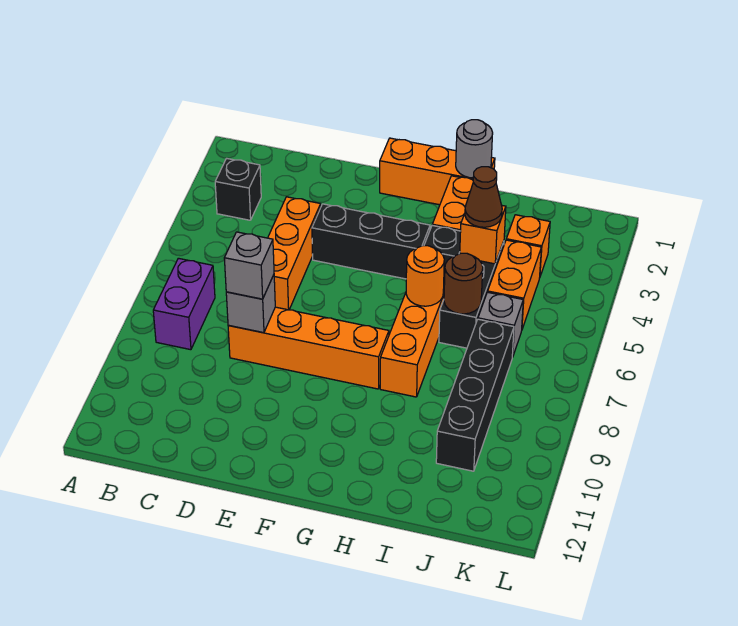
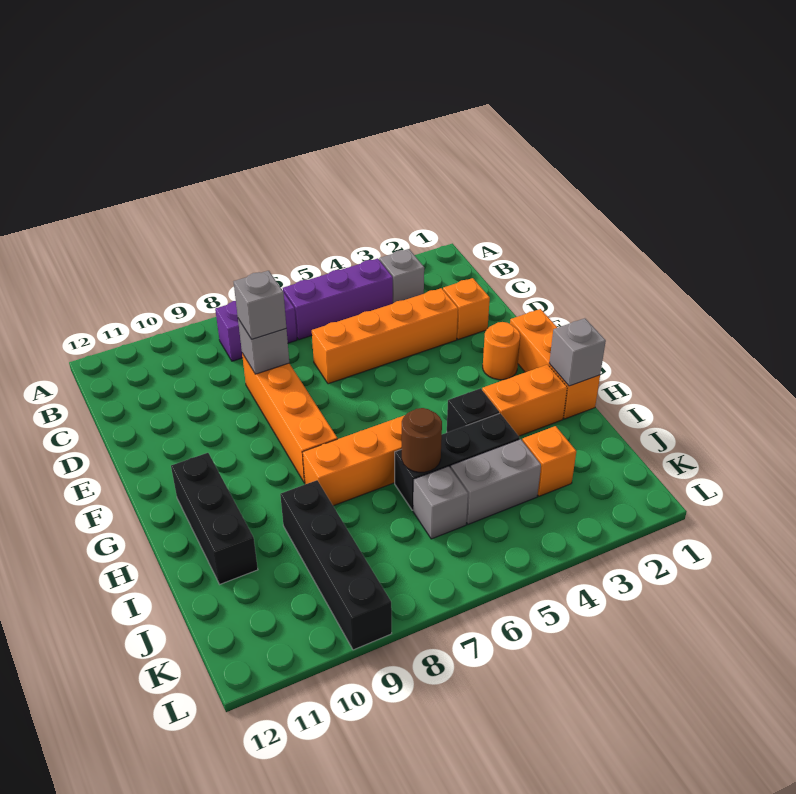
black 1x1 brick [215,158,261,220] -> grey 1x1 brick [379,249,424,303]
none -> purple 1x3 brick [283,258,393,340]
orange 1x3 brick [268,197,321,310] -> orange 1x4 brick [312,288,458,384]
black 1x3 brick [312,204,430,279] -> black 1x3 brick moved to [171,453,258,584]
grey 1x1 round brick [456,120,493,178] -> grey 1x1 brick [549,318,606,386]
orange 1x1 round brick [406,246,444,306] -> orange 1x1 round brick moved to [483,322,520,380]
orange 1x1 brick [460,206,506,264] -> orange 1x1 brick moved to [443,278,490,340]
brown 1x1 cone [465,167,502,227] -> none
orange 1x2 brick [488,240,541,329] -> grey 1x2 brick [451,439,541,524]
black 1x4 brick [436,319,514,471] -> black 1x4 brick turned to [280,480,392,650]

